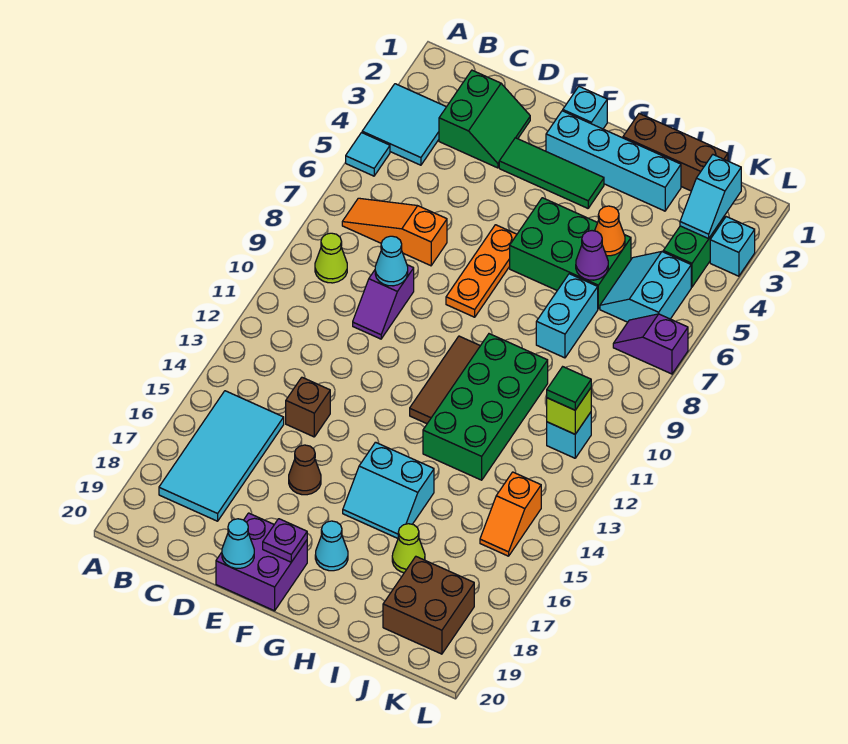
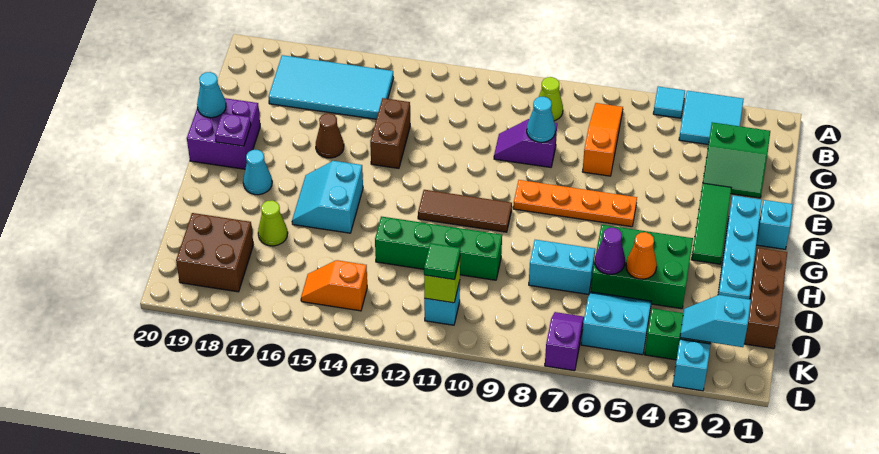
brown 1x1 brick [286,377,330,437] -> brown 1x2 brick [370,98,410,168]
orange 1x3 plate [446,225,517,317] -> orange 1x4 plate [513,180,637,227]
green 2x3 brick [510,198,631,309] -> green 2x3 brick turned to [591,225,693,309]
green 2x4 brick [423,334,548,480] -> green 1x4 brick [375,216,502,280]

